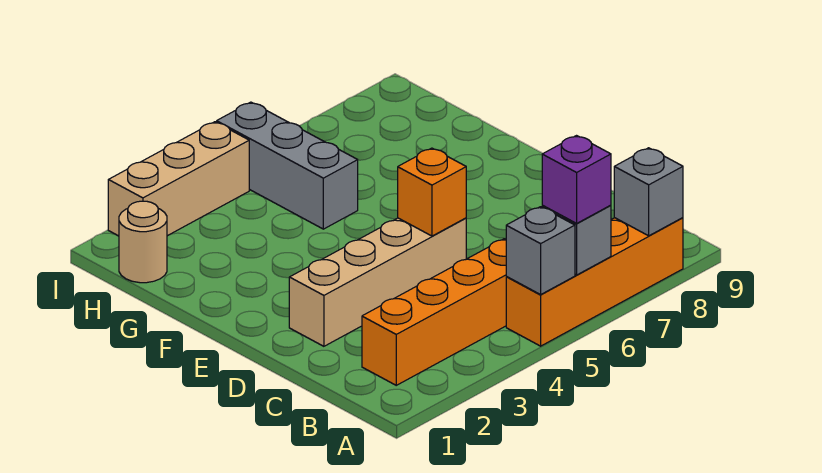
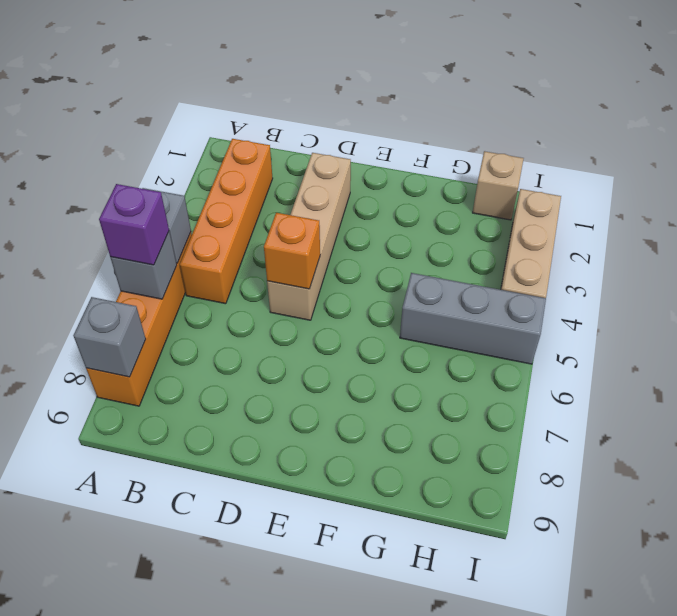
tan 1x1 round brick [119,201,167,283] -> tan 1x1 brick [473,151,524,220]

